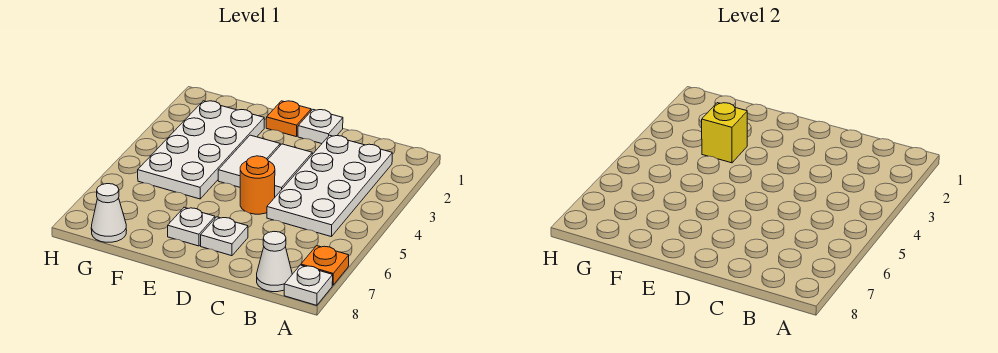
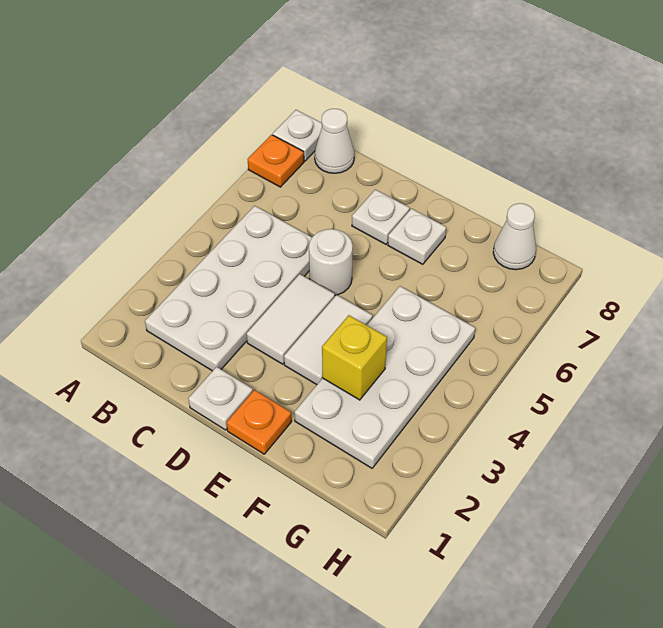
orange 1x1 round brick [240,156,275,214] -> white 1x1 round brick [309,229,353,295]

